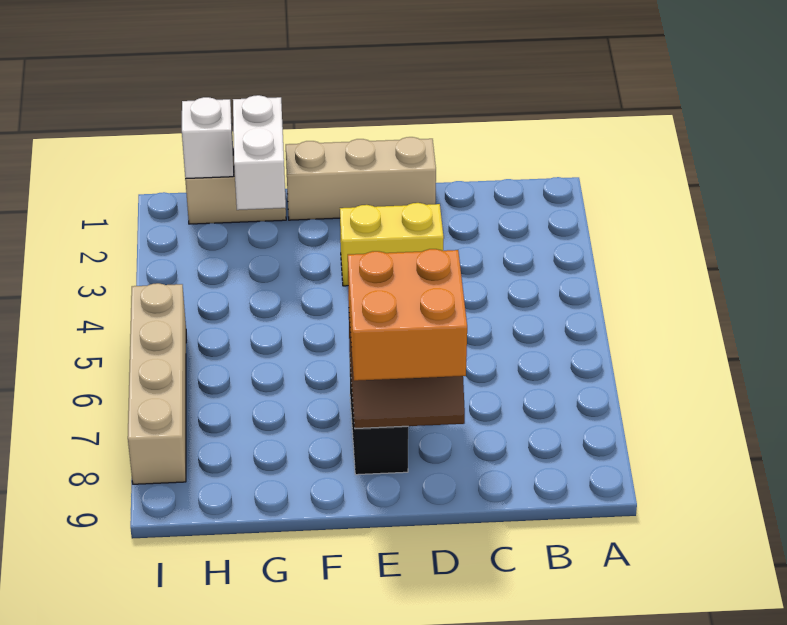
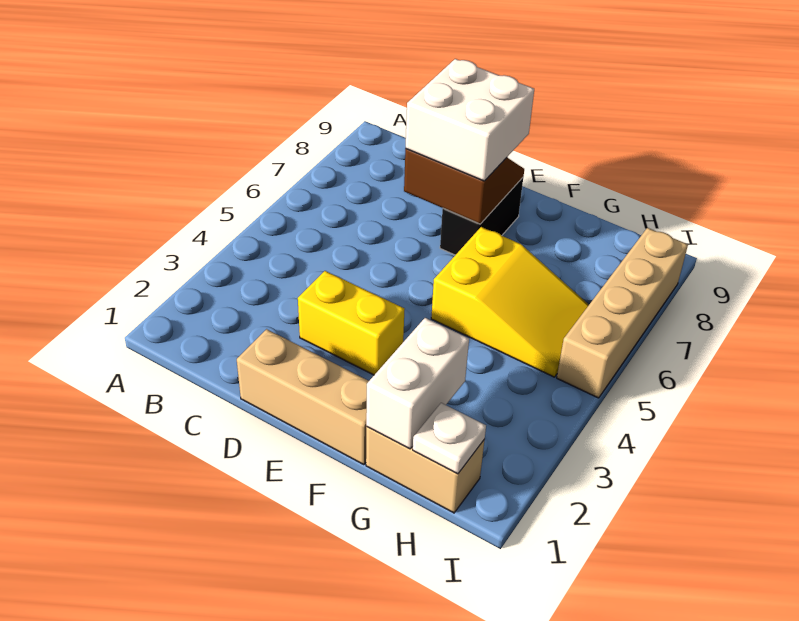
orange 2x2 brick [348,249,467,381] -> white 2x2 brick [406,59,534,181]
none -> yellow 2x3 slope [431,227,589,377]
white 1x1 brick [182,97,234,179] -> white 1x1 plate [413,403,486,474]

